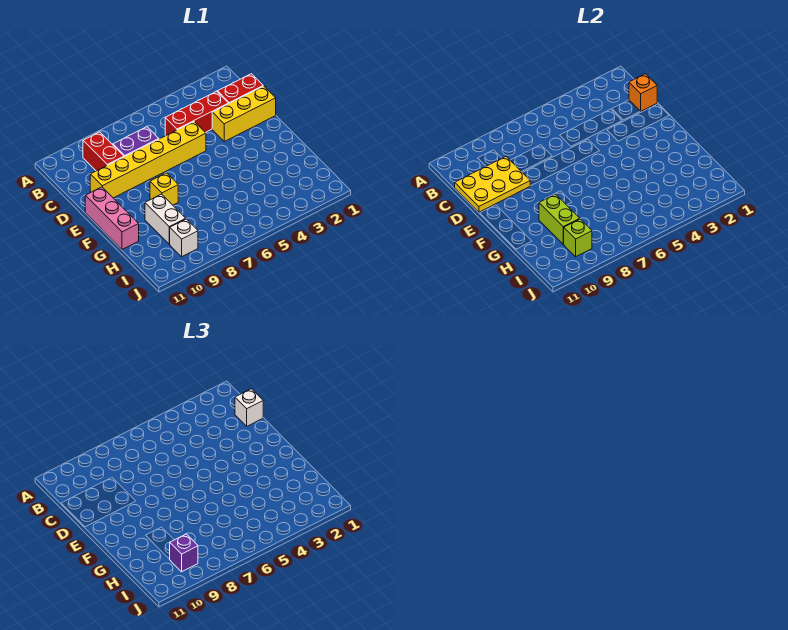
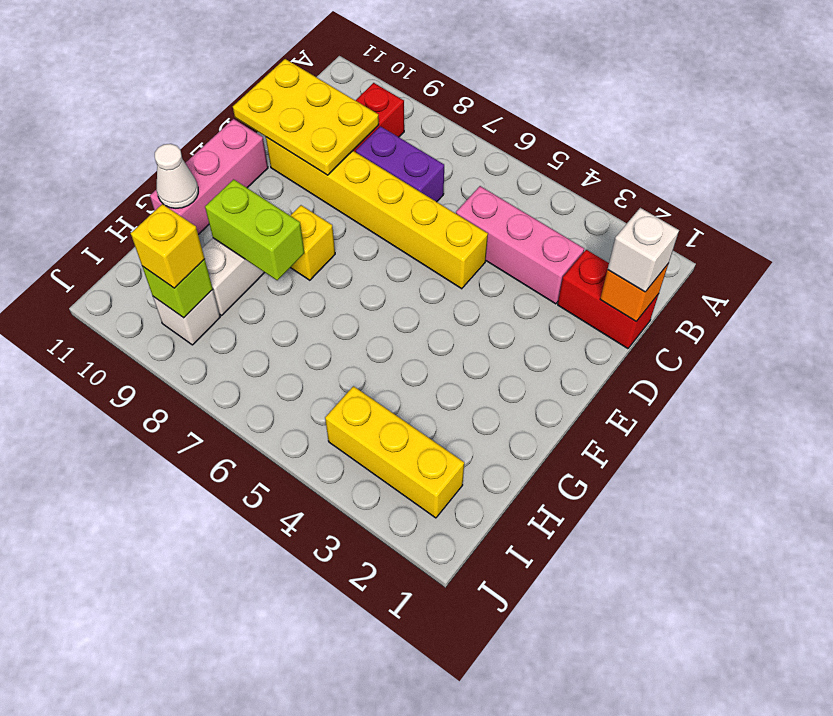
red 1x3 brick [165,91,228,135] -> pink 1x3 brick [456,186,584,304]
yellow 1x3 brick [212,86,276,141] -> yellow 1x3 brick moved to [325,386,464,518]
lime 1x2 brick [539,194,580,244] -> lime 1x2 brick turned to [205,179,304,281]
none -> white 1x1 cone [155,144,198,208]
purple 1x1 brick [170,534,198,572] -> yellow 1x1 brick [131,204,205,288]

